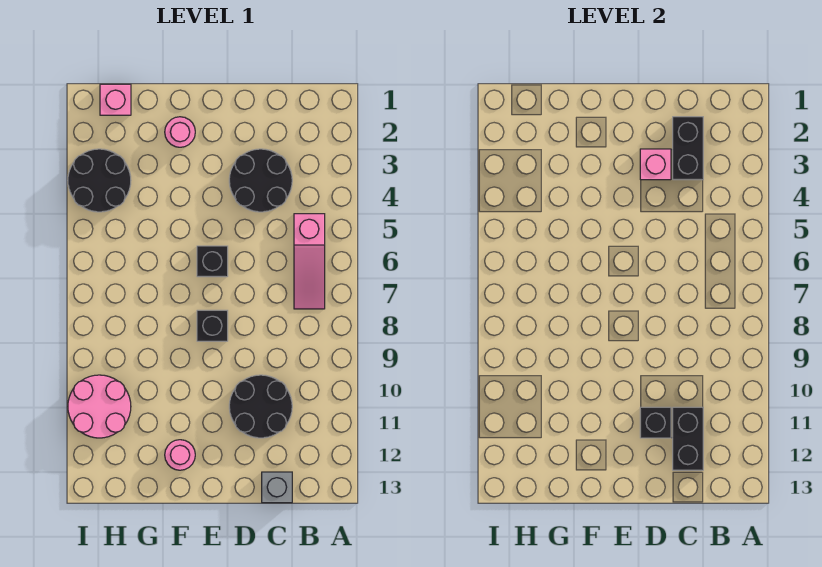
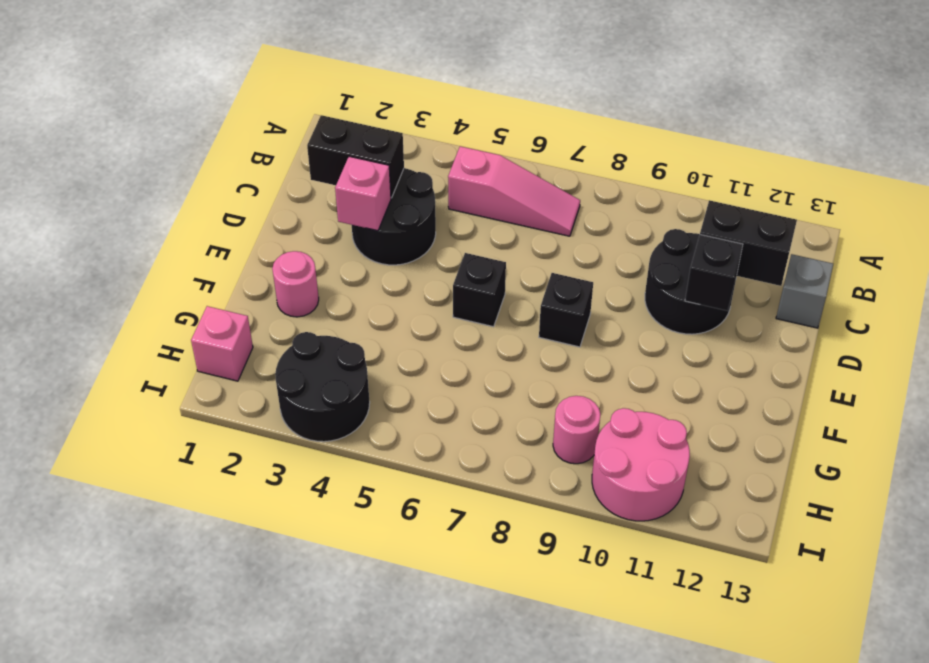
pink 1x1 round brick [165,440,195,470] -> pink 1x1 round brick moved to [553,396,601,464]

